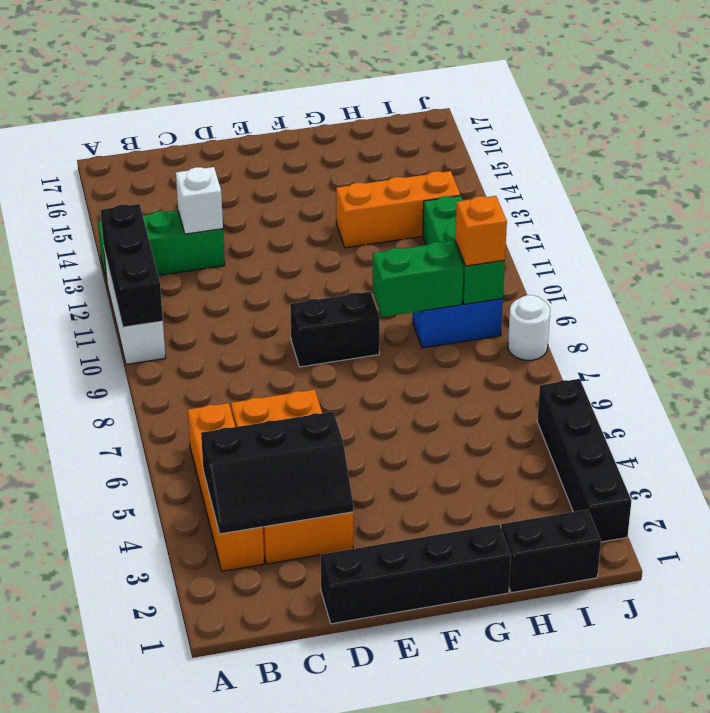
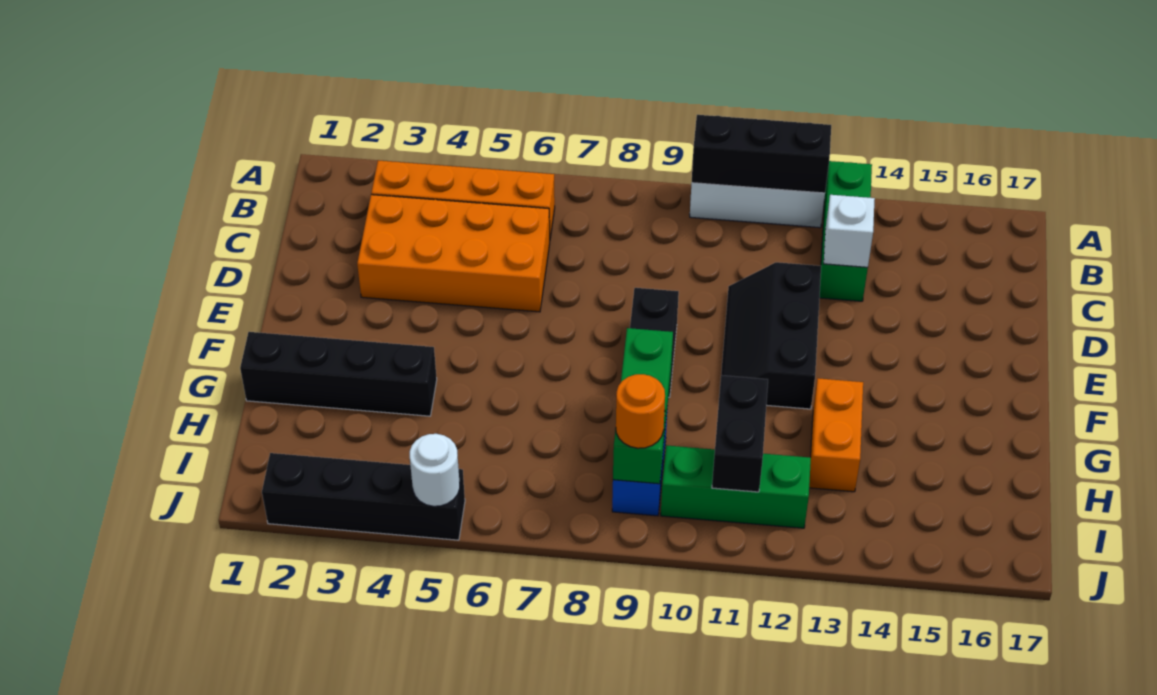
black 2x3 slope [201,412,353,534] -> black 2x3 slope moved to [721,262,821,409]
black 1x4 brick [321,524,511,624] -> black 1x4 brick turned to [240,332,437,416]
orange 1x3 brick [336,171,460,248] -> orange 1x2 brick [809,378,863,492]
black 1x2 brick [501,509,601,593] -> black 1x2 brick moved to [712,375,768,492]
orange 1x1 brick [455,196,507,266] -> orange 1x1 round brick [616,374,665,448]
white 1x1 round brick [508,295,550,360] -> white 1x1 round brick moved to [410,434,460,506]

